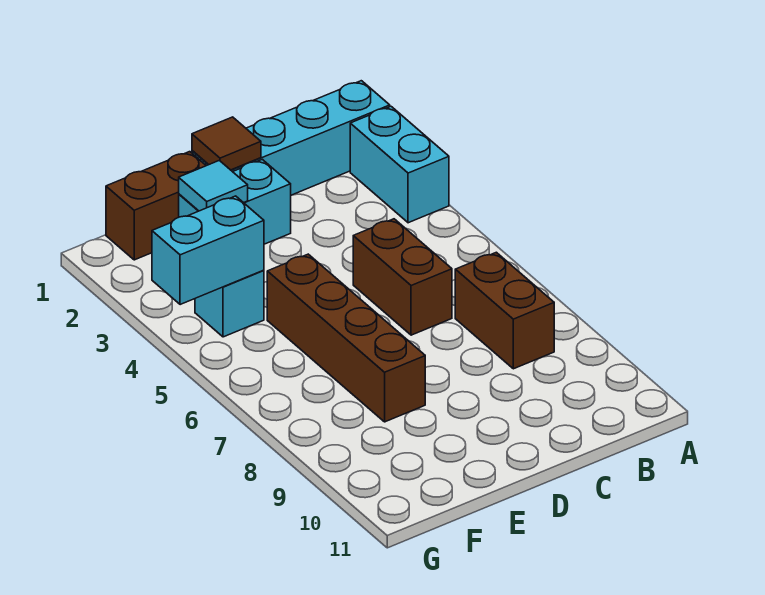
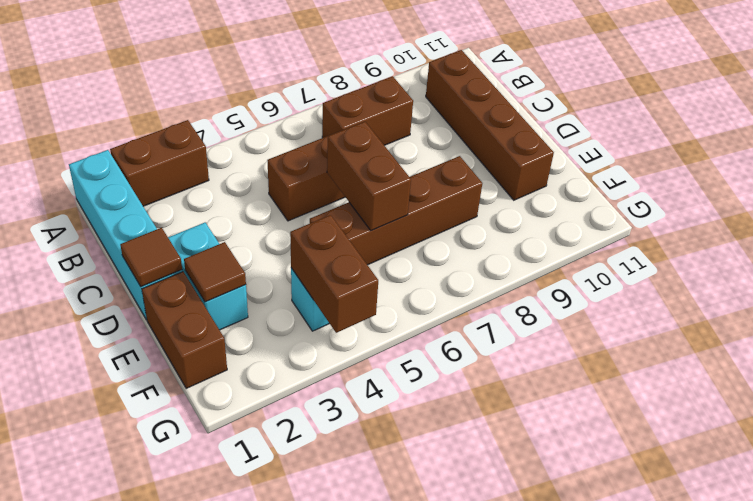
cyan 1x2 brick [350,106,449,223] -> brown 1x2 brick [110,120,209,206]
none -> brown 1x4 brick [426,50,554,200]
none -> brown 1x2 brick [327,122,411,231]
cyan 1x1 tile [179,160,248,211] -> brown 1x1 tile [184,242,246,302]
cyan 1x2 brick [152,196,264,305] -> brown 1x2 brick [290,215,378,333]

